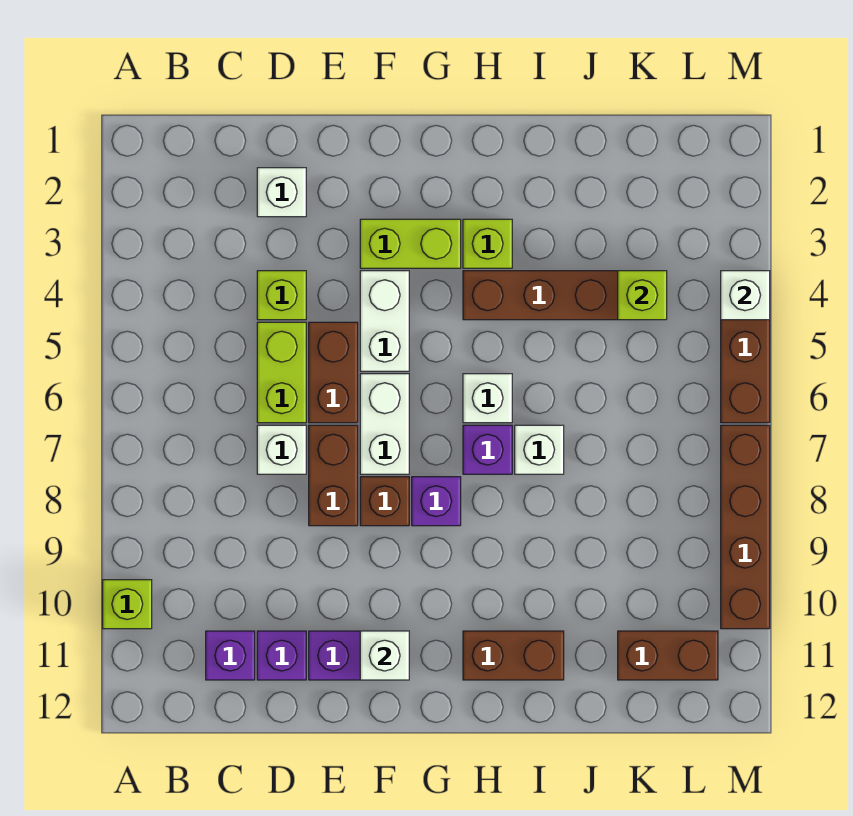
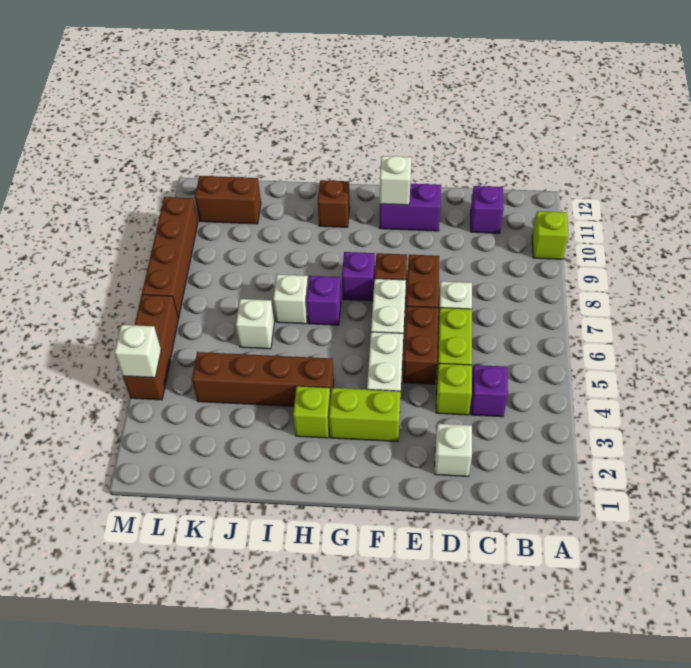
purple 1x1 brick [257,631,306,680] -> purple 1x1 brick moved to [471,365,508,417]
white 1x1 brick [463,374,512,423] -> white 1x1 brick moved to [236,299,274,349]
brown 1x2 brick [463,631,564,680] -> brown 1x1 brick [318,180,350,227]
lime 1x1 brick [618,271,667,320] -> none

